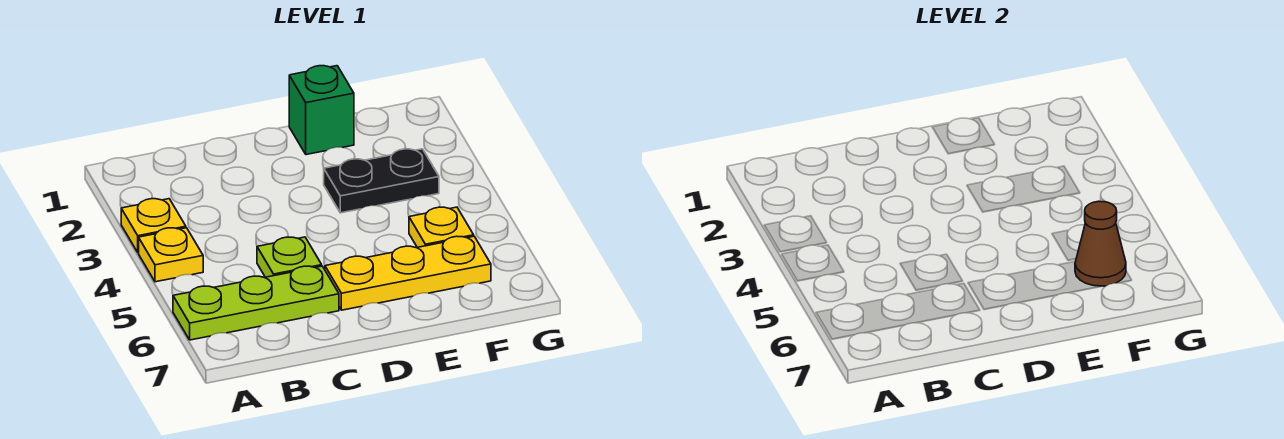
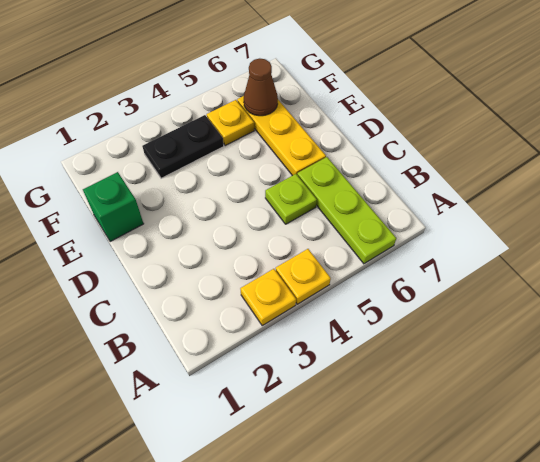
black 1x2 plate [324,149,439,213] -> black 1x2 plate turned to [142,115,224,178]

